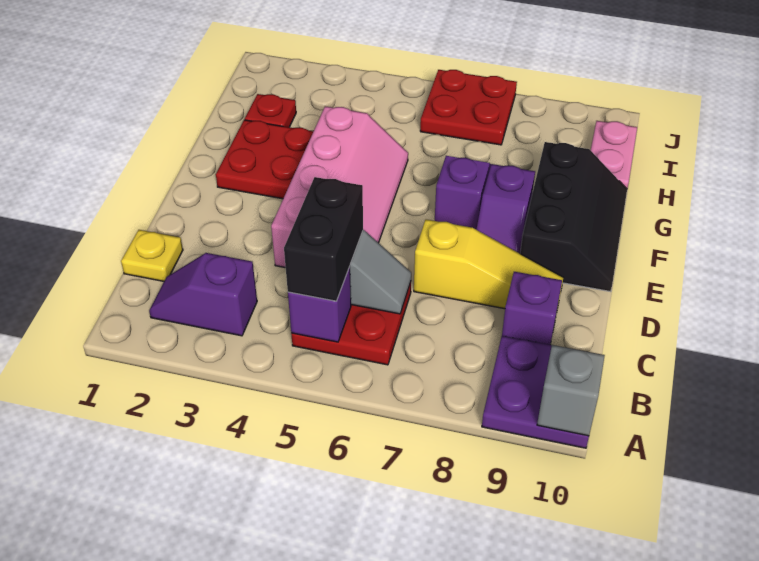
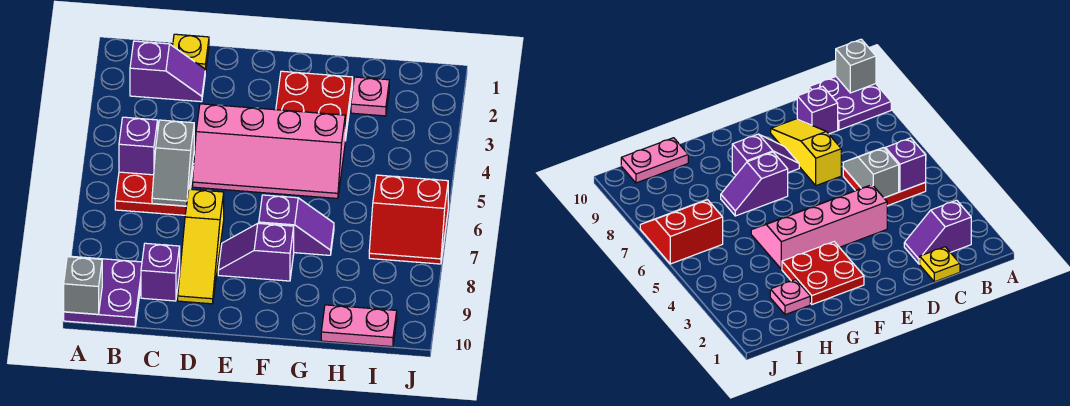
purple 1x2 slope [149,253,257,336] -> purple 1x2 slope turned to [130,41,205,102]
black 1x2 brick [284,177,363,301] -> none
black 2x3 slope [520,142,627,292] -> none
red 1x1 plate [245,94,296,127] -> pink 1x1 plate [351,77,389,116]
red 2x2 plate [420,70,517,145] -> red 2x2 slope [369,175,448,264]

